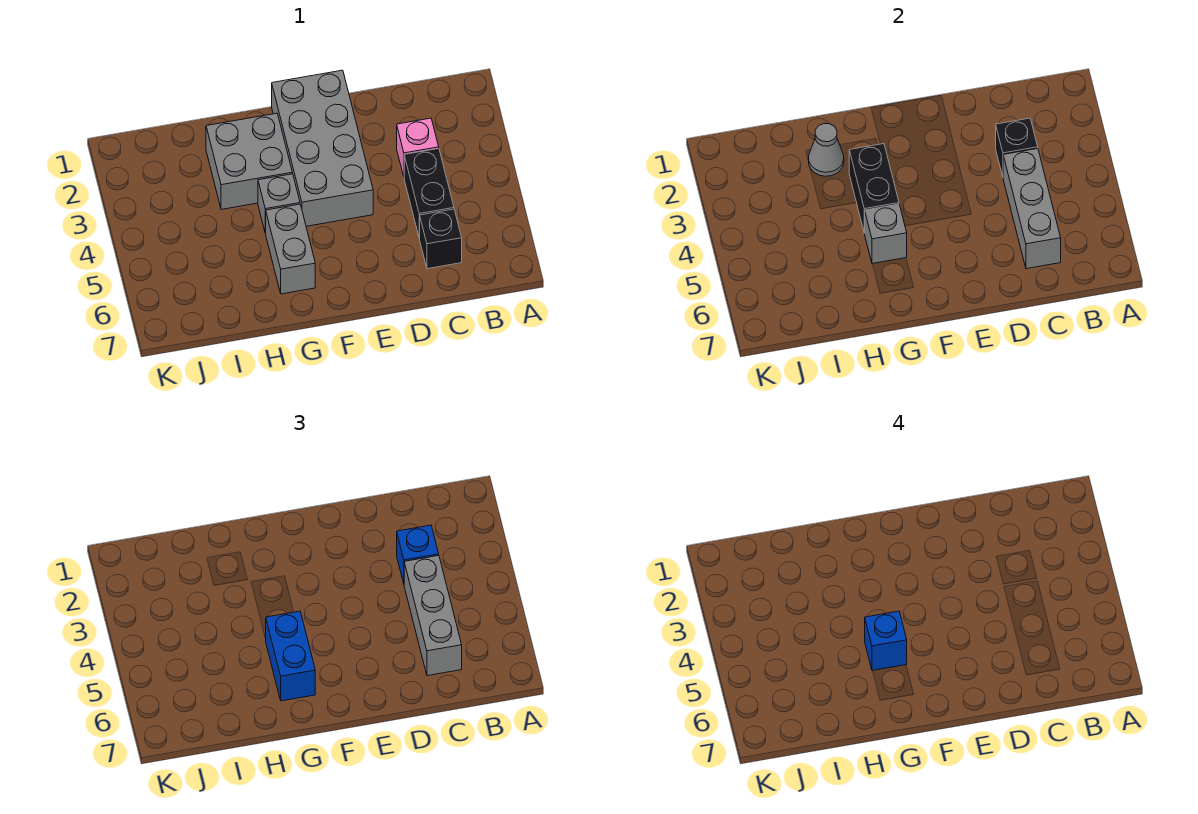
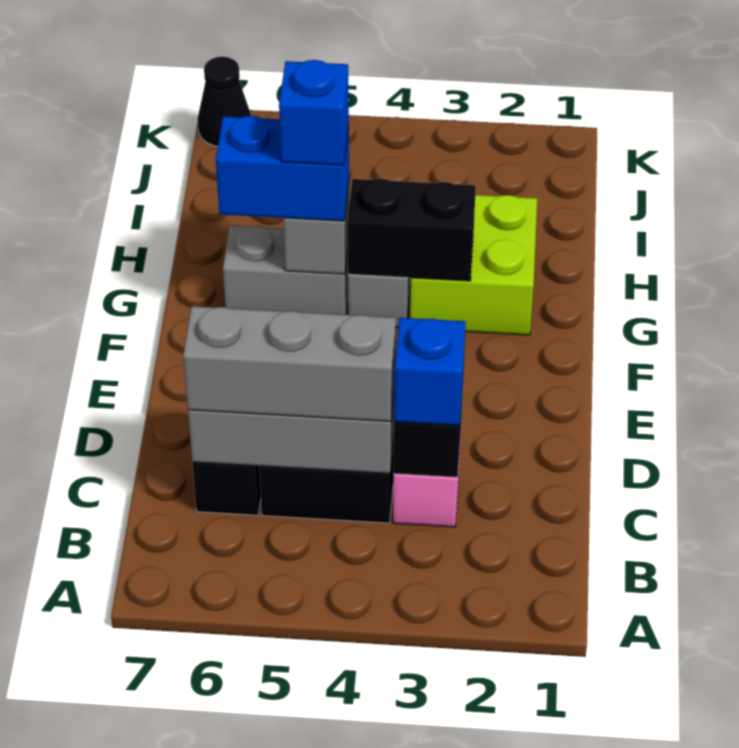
grey 2x4 brick [272,70,373,226] -> none
grey 2x2 brick [206,113,292,210] -> lime 2x2 brick [410,195,537,335]
grey 1x1 cone [809,124,844,176] -> none
none -> black 1x1 cone [198,57,251,146]

